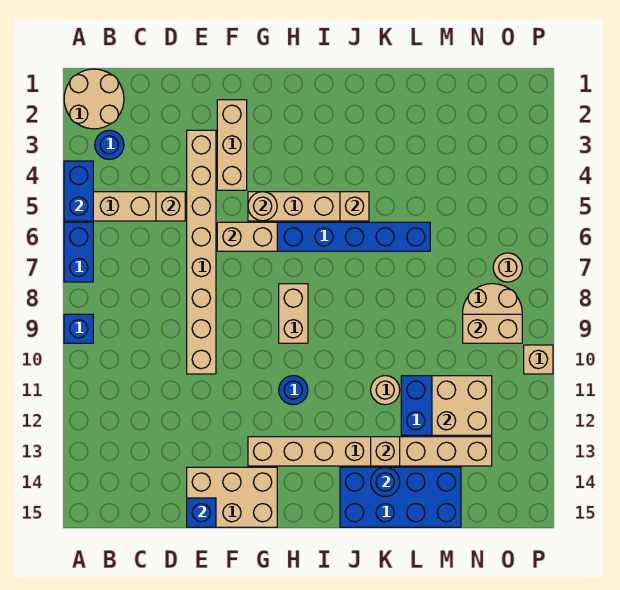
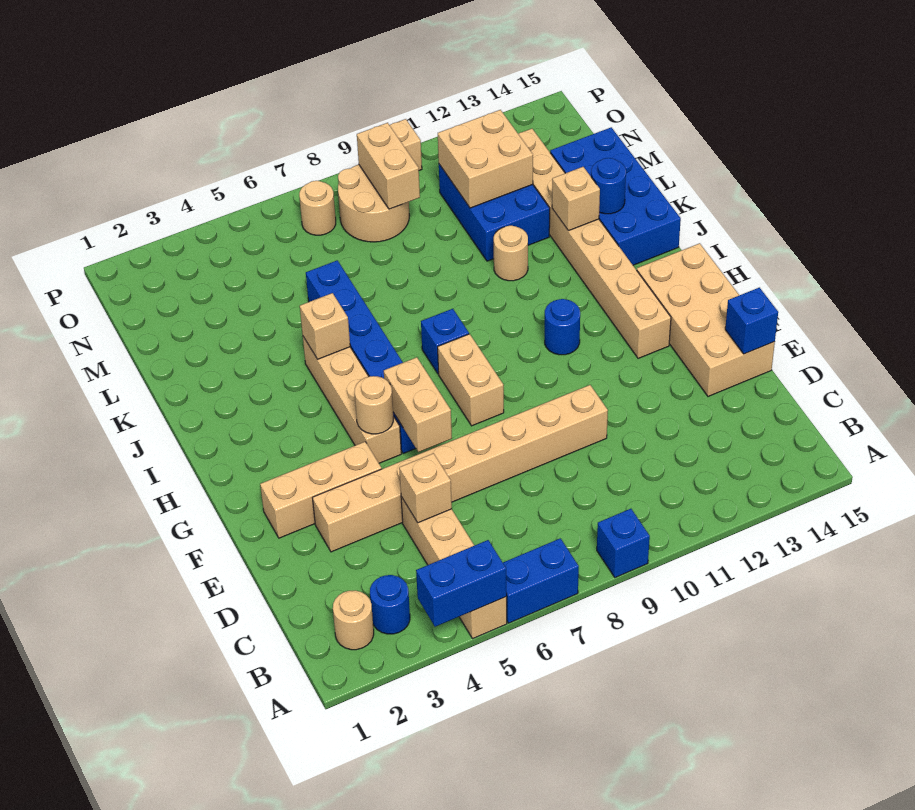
tan 2x2 round brick [64,69,124,129] -> tan 1x1 round brick [333,590,374,650]
tan 2x3 brick [187,467,277,527] -> tan 2x4 brick [637,243,775,396]
tan 1x2 brick [279,284,308,343] -> tan 1x2 brick turned to [438,334,504,426]
none -> blue 1x1 brick [421,309,469,374]

